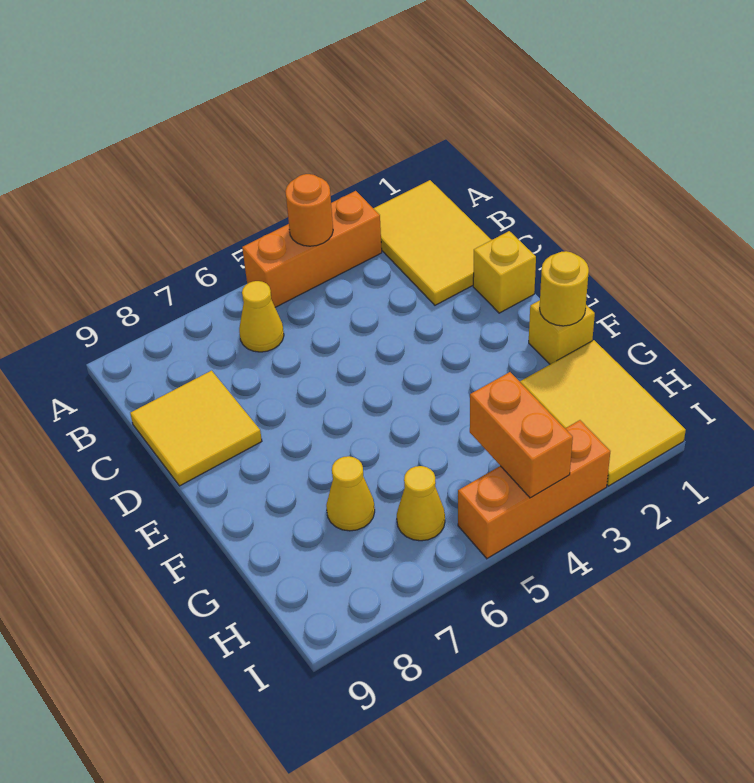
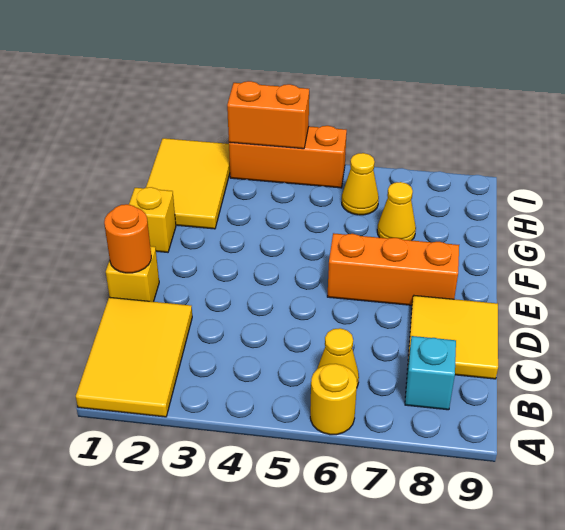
orange 1x3 brick [242,191,382,307] -> orange 1x3 brick moved to [327,233,459,305]
orange 1x1 round brick [285,174,333,246] -> orange 1x1 round brick moved to [104,204,151,273]
none -> cyan 1x1 brick [405,336,456,410]
yellow 1x1 round brick [540,251,589,326] -> yellow 1x1 round brick moved to [310,364,357,435]
orange 1x2 brick [470,372,573,498] -> orange 1x2 brick turned to [227,81,309,149]

